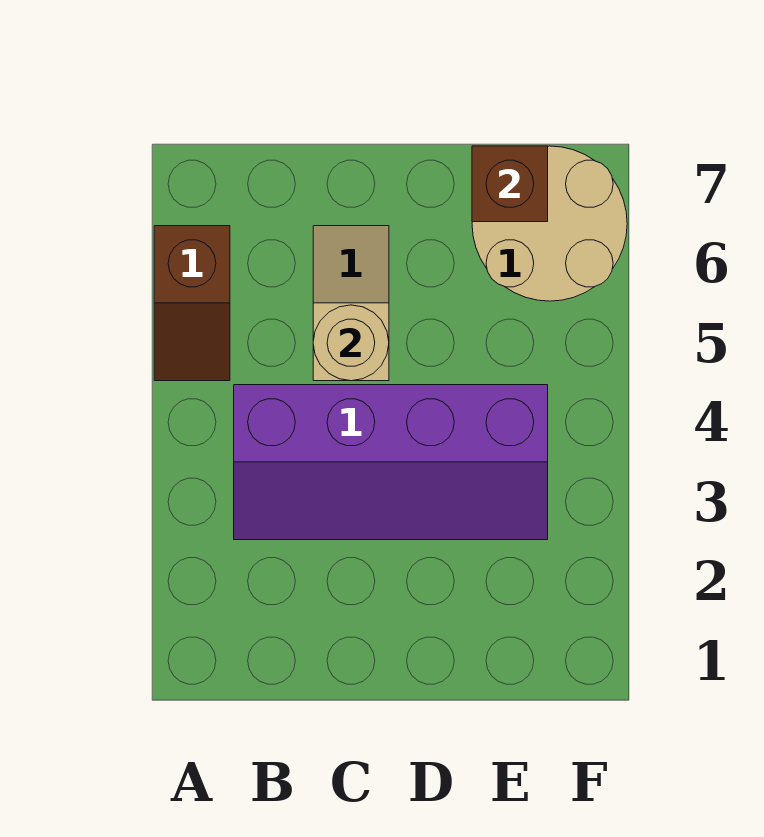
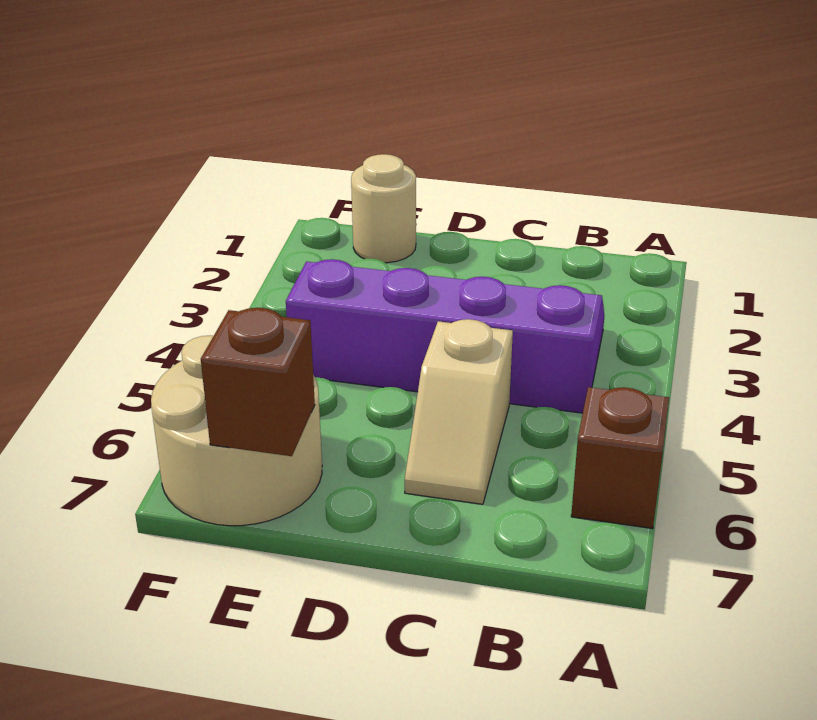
tan 1x1 round brick [313,305,389,381] -> tan 1x1 round brick moved to [351,154,416,263]

